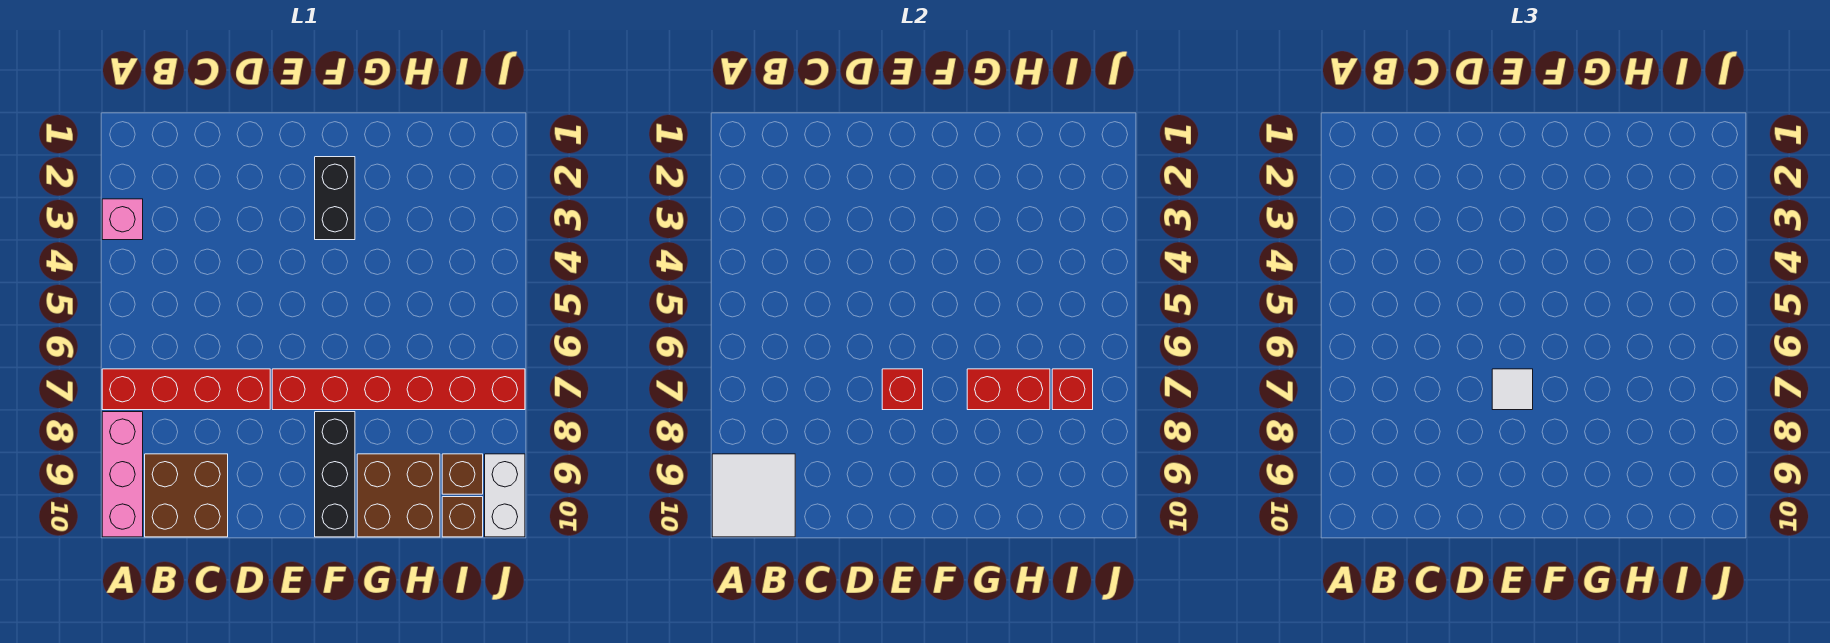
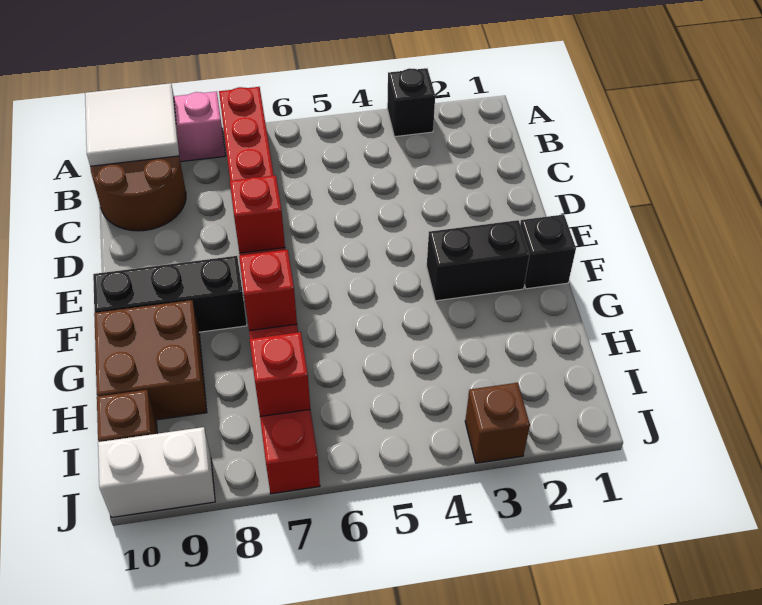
pink 1x1 brick [102,199,143,240] -> black 1x1 brick [387,68,435,137]
brown 2x2 brick [145,454,228,537] -> brown 2x2 round brick [90,156,186,231]
white 1x1 tile [1492,369,1533,410] -> none
none -> black 1x1 brick [520,215,576,289]
red 1x2 brick [967,369,1050,410] -> red 1x1 brick [239,250,297,331]
brown 1x1 brick [442,454,483,494] -> brown 1x1 brick moved to [465,383,530,463]

